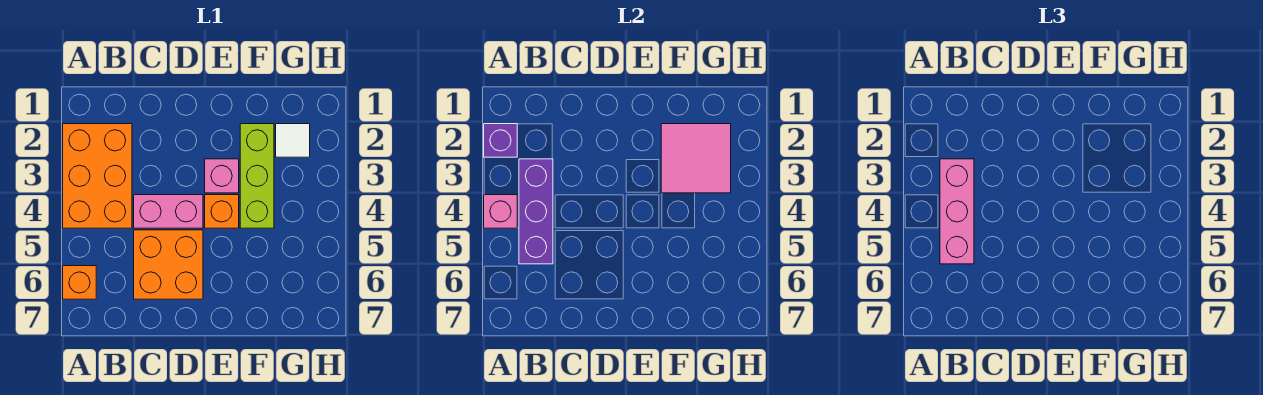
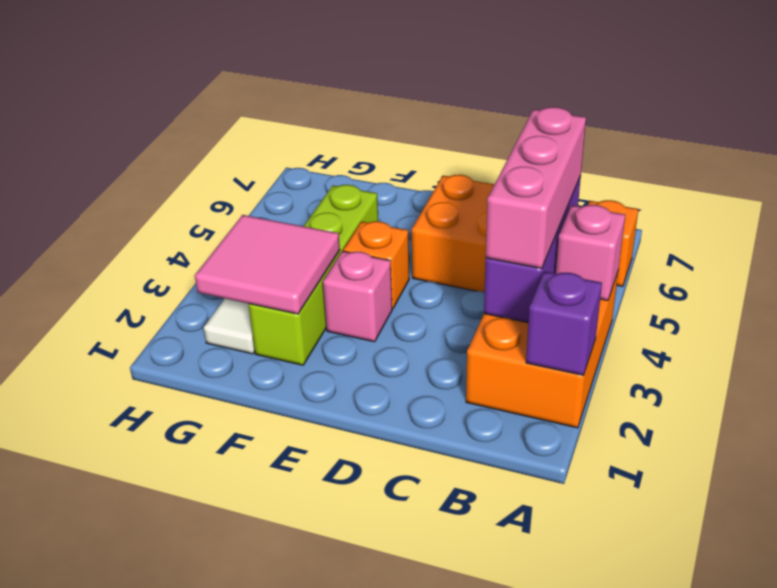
pink 1x2 brick [134,195,203,228] -> none
lime 1x3 brick [240,124,274,228] -> lime 1x4 brick [249,185,378,365]

